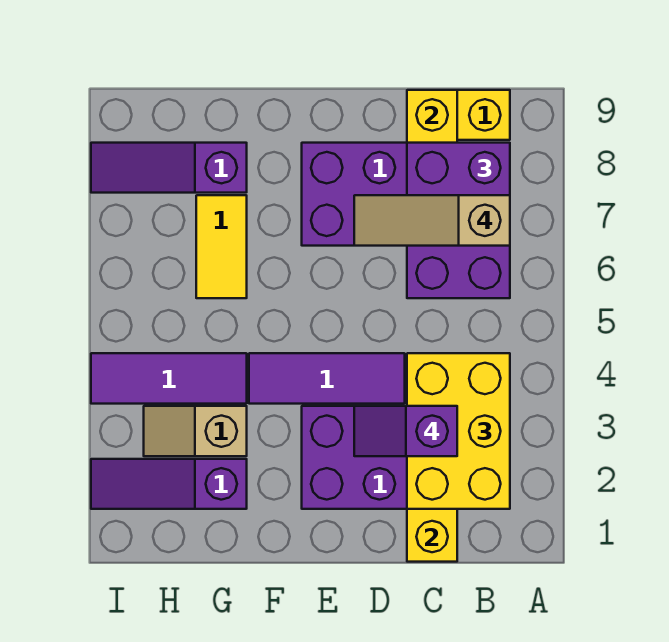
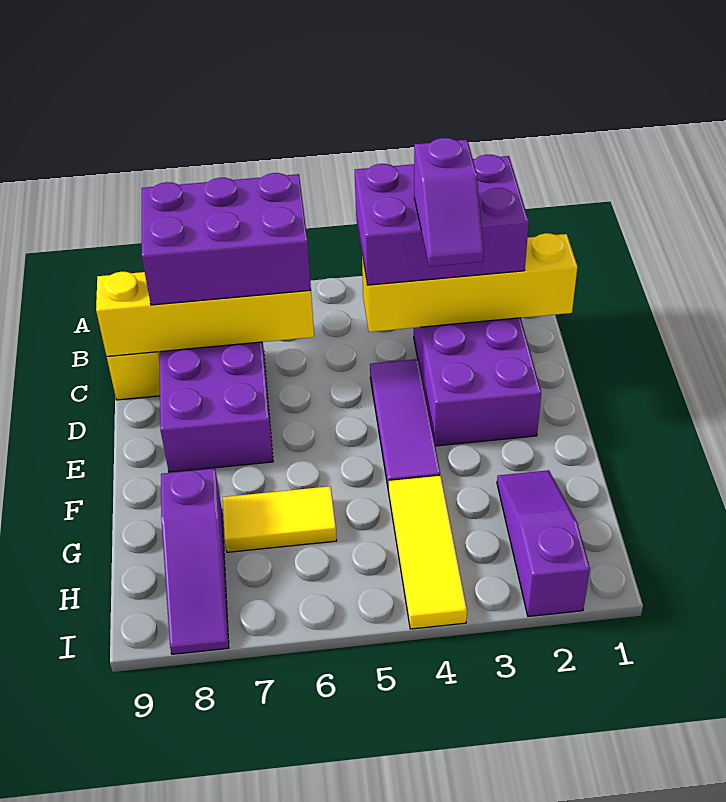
yellow 2x3 brick [407,353,510,509] -> purple 2x3 brick [355,155,529,285]
tan 1x3 slope [354,195,510,246] -> none
purple 1x3 slope [91,459,247,509] -> purple 1x3 slope turned to [497,470,590,617]
tan 1x2 slope [144,406,247,456] -> none
purple 1x3 tile [91,353,247,404] -> yellow 1x3 tile [389,475,467,629]

